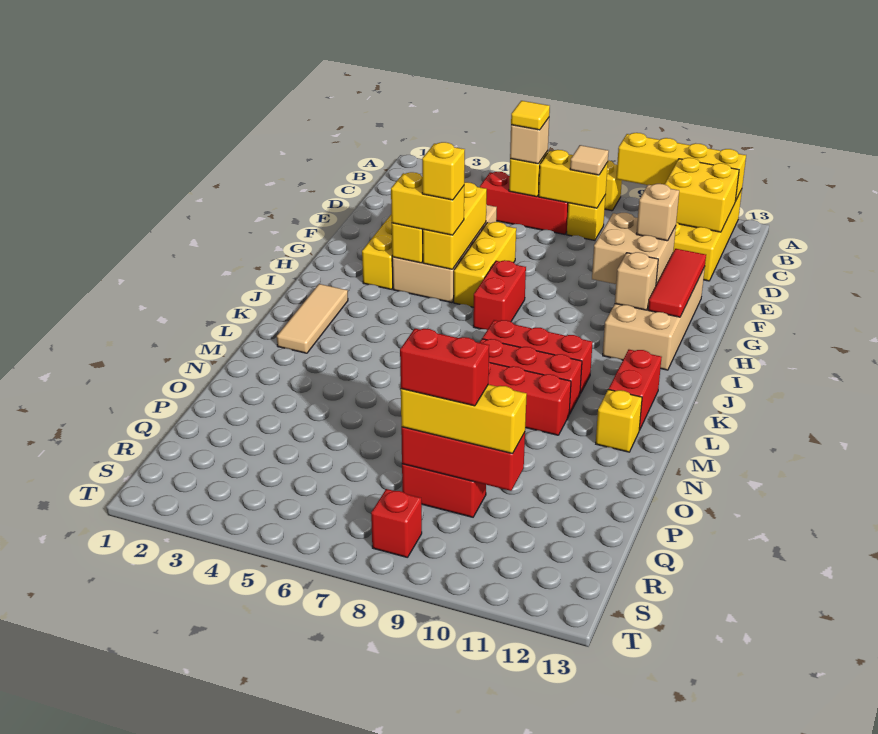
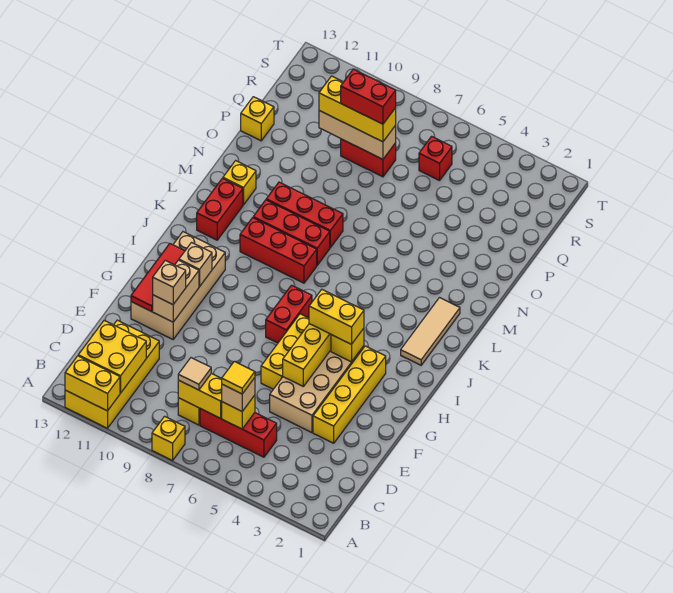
yellow 1x4 brick [616,133,746,201] -> yellow 1x2 brick [65,356,120,411]
tan 2x2 brick [592,213,676,285] -> tan 1x2 brick [153,260,199,322]
yellow 1x1 brick [422,142,465,200] -> yellow 1x1 brick moved to [241,97,274,141]
red 1x3 brick [401,427,525,491] -> tan 1x3 brick [319,111,396,159]
red 1x1 brick [371,489,422,558] -> red 1x1 brick moved to [419,136,452,181]

